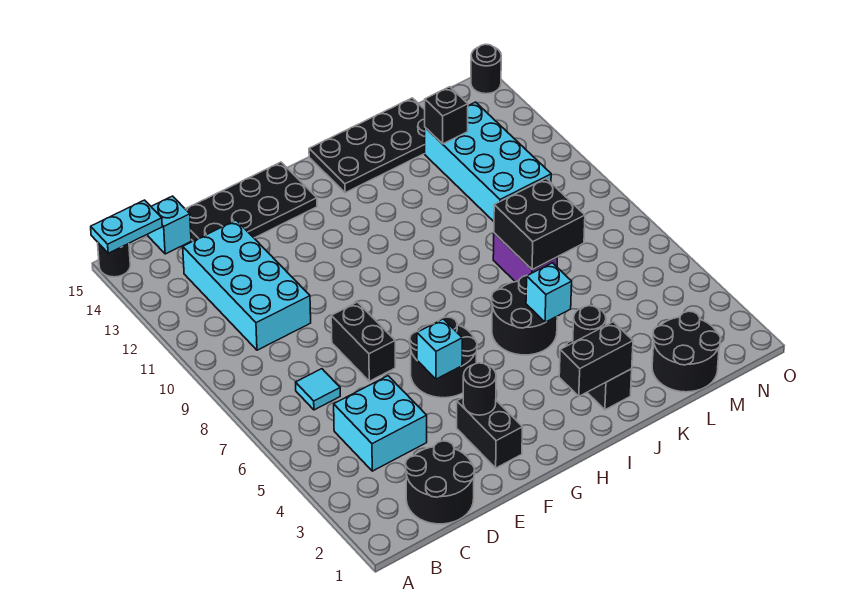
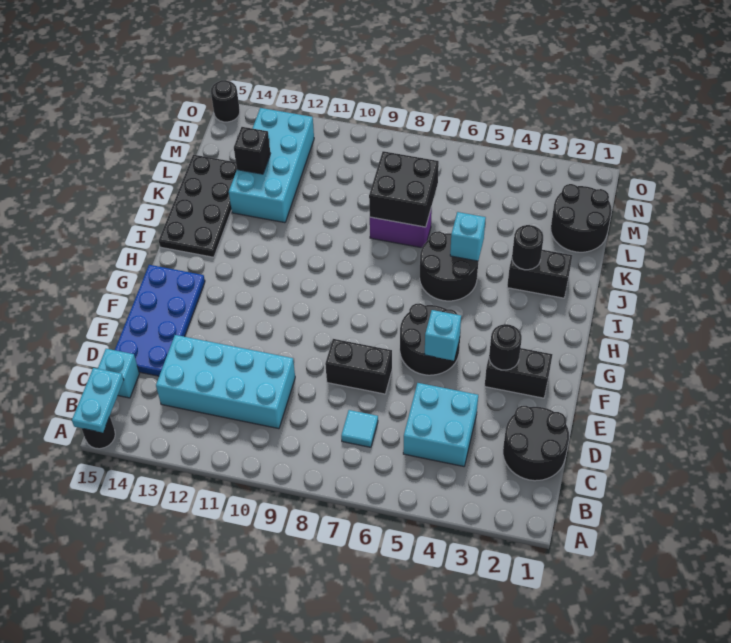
black 2x4 plate [186,162,317,241] -> blue 2x4 plate [115,265,205,376]
black 1x2 brick [559,322,633,396] -> none
cyan 2x4 brick [425,102,551,221] -> cyan 2x4 brick turned to [229,108,314,223]

